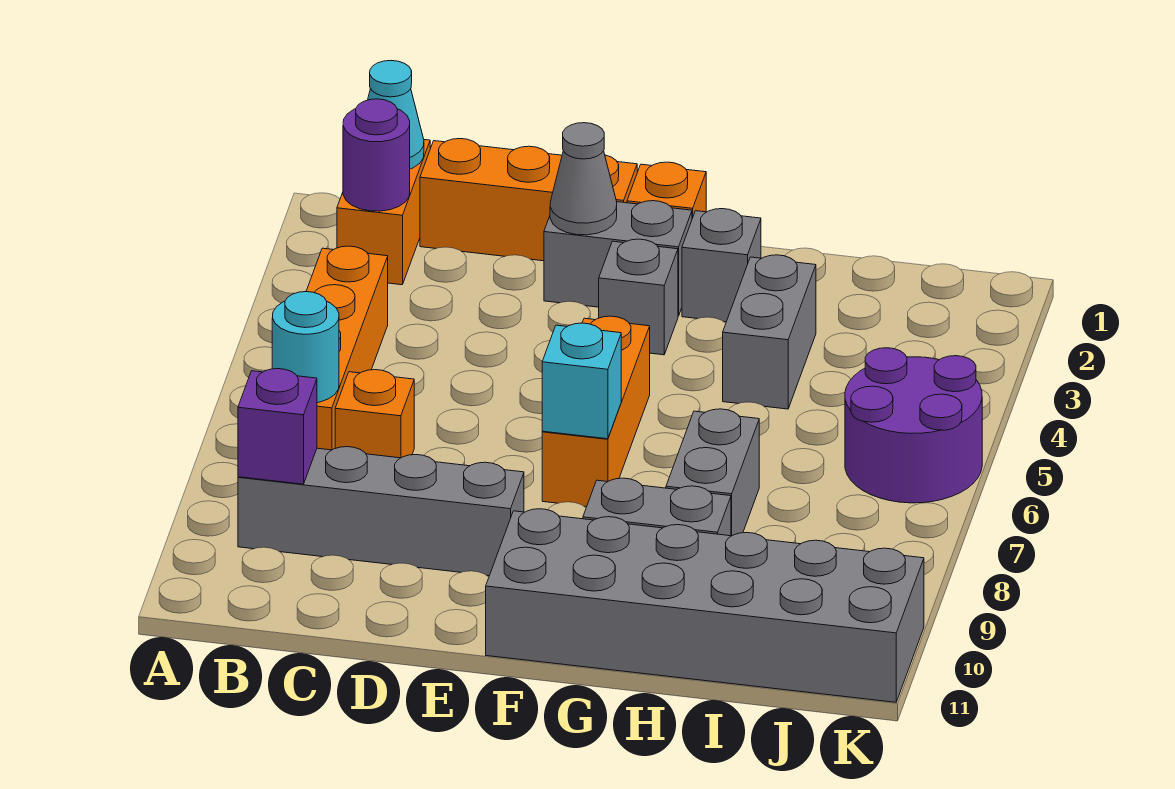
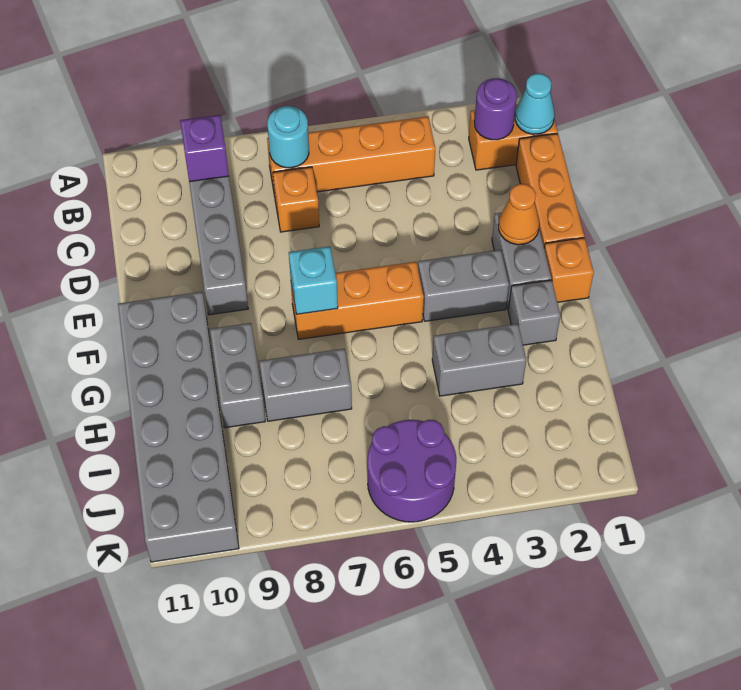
grey 1x1 cone [550,123,617,235] -> orange 1x1 cone [498,184,539,245]
grey 1x1 brick [599,239,678,355] -> grey 1x2 brick [418,250,509,321]

